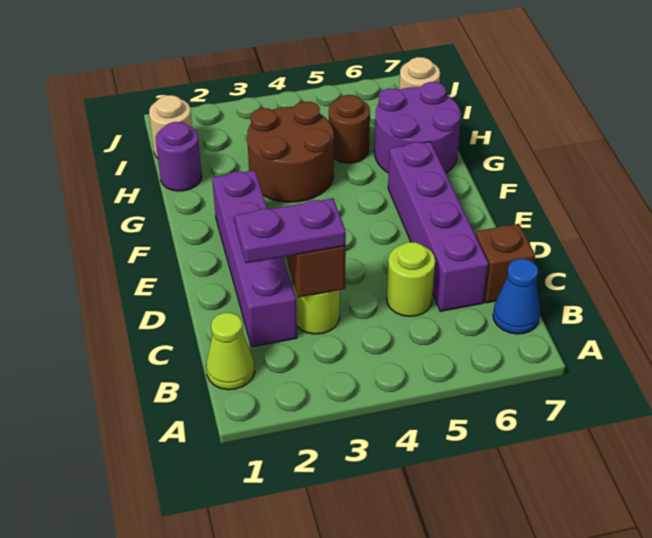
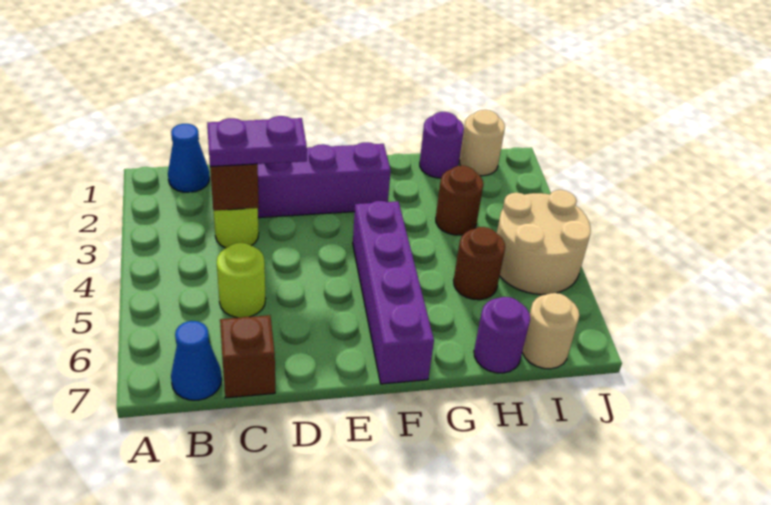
lime 1x1 cone [206,313,255,390] -> blue 1x1 cone [168,124,210,192]
purple 1x2 plate [235,198,346,263] -> purple 1x2 plate turned to [207,116,307,167]
purple 1x4 brick [388,142,489,311] -> purple 1x4 brick turned to [353,201,434,384]
brown 2x2 round brick [247,102,334,202] -> brown 1x1 round brick [436,166,483,235]
purple 2x2 round brick [374,82,461,173] -> purple 1x1 round brick [474,297,530,373]
none -> tan 2x2 round brick [497,190,591,295]

